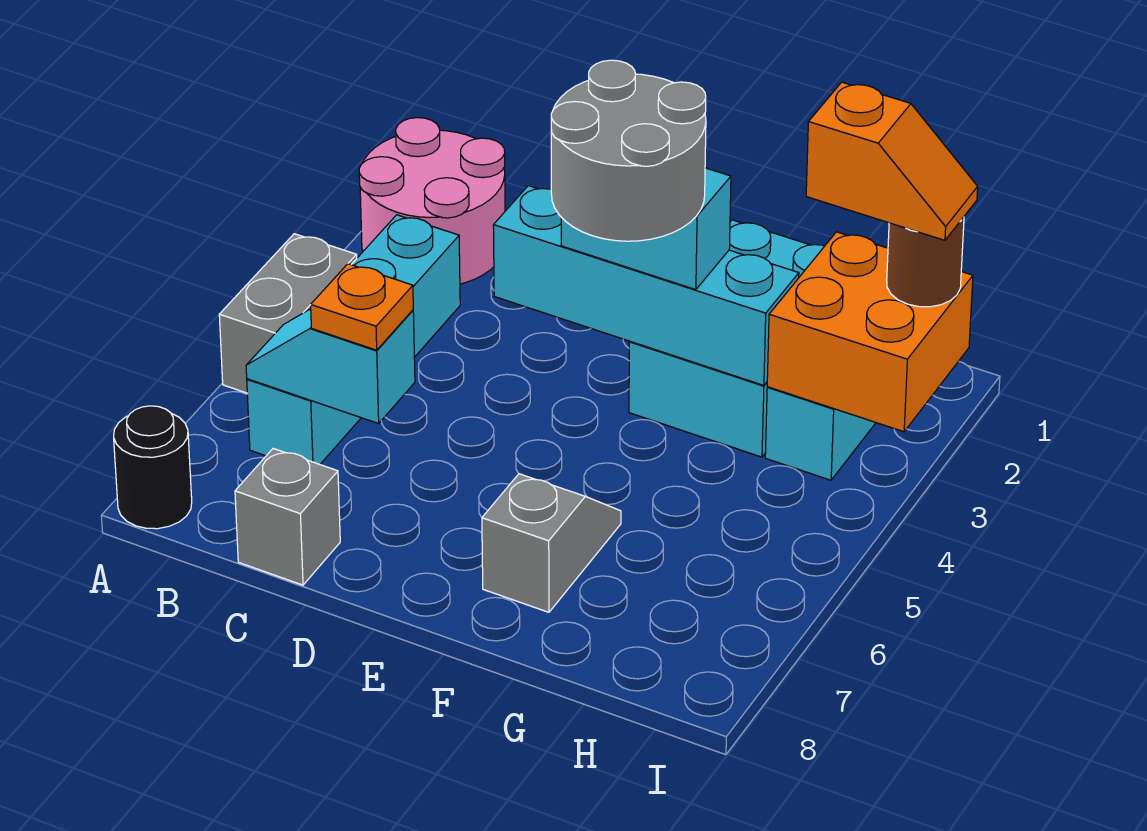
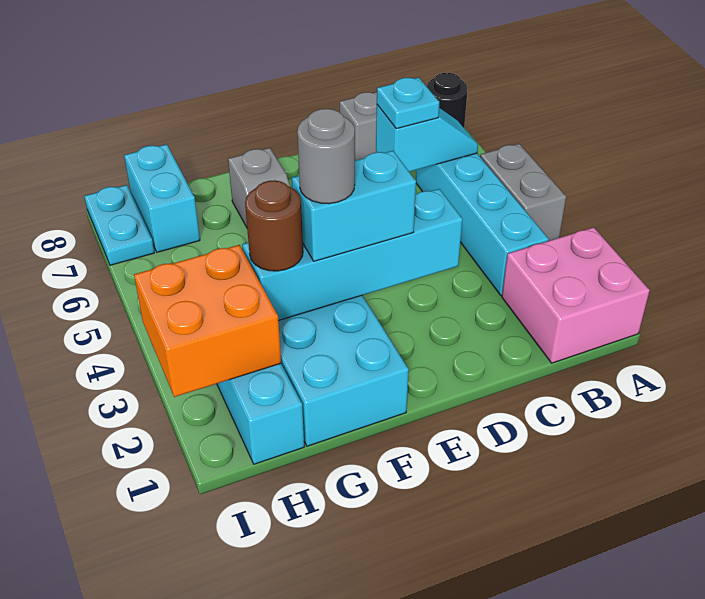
pink 2x2 round brick [359,118,505,284] -> pink 2x2 brick [502,227,650,363]
orange 1x1 plate [311,264,413,350] -> cyan 1x1 plate [377,78,439,129]
grey 2x2 round brick [551,60,706,241] -> grey 1x1 round brick [297,109,355,204]
orange 1x2 slope [806,82,978,240] -> none
none -> cyan 1x2 brick [124,144,200,252]
brown 1x1 round brick [887,217,964,307] -> brown 1x1 round brick moved to [245,180,303,271]
none -> cyan 1x2 plate [84,185,154,265]

